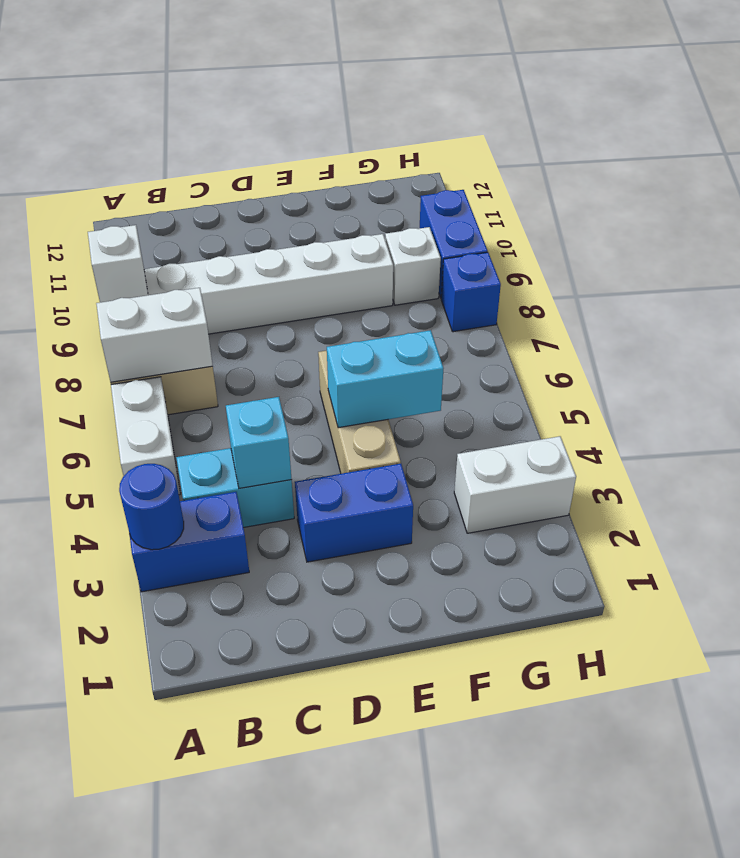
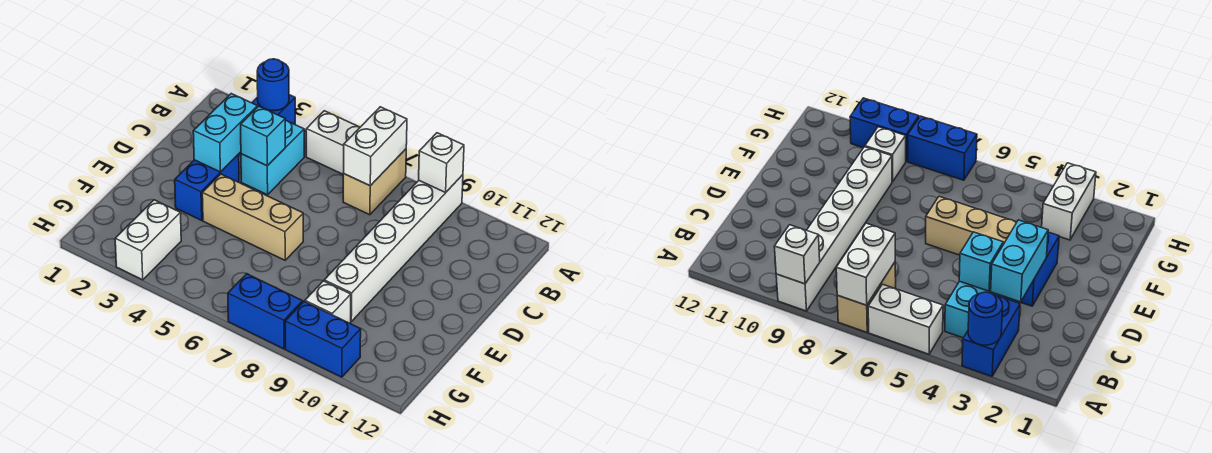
cyan 1x2 brick [327,330,444,428] -> cyan 1x2 brick moved to [193,94,257,172]
blue 1x1 brick [441,252,501,332] -> blue 1x2 brick [228,274,303,349]

